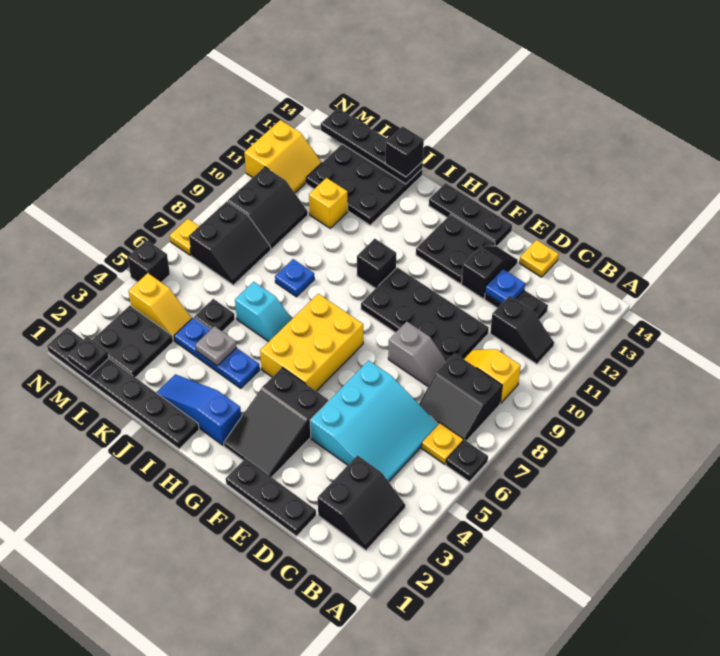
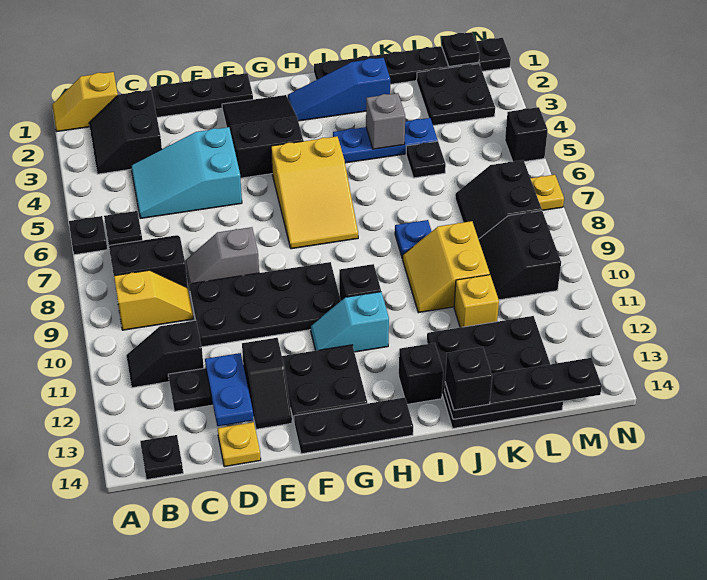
yellow 1x1 plate [422,423,463,464] -> black 1x1 plate [104,211,142,245]
none -> black 1x1 plate [140,435,183,479]
cyan 3x3 slope [310,360,439,482] -> cyan 2x3 slope [131,127,242,219]
blue 1x1 plate [485,269,525,304] -> blue 1x2 plate [205,353,254,426]
yellow 2x3 brick [260,294,363,391] -> yellow 2x3 slope [271,136,358,249]
blue 1x3 slope [156,374,241,445] -> blue 1x3 slope turned to [288,58,390,121]
cyan 1x2 slope [235,282,292,342] -> cyan 1x2 slope moved to [311,292,389,352]
none -> black 1x1 brick [399,343,443,404]
grey 1x1 plate [195,326,237,366] -> grey 1x1 brick [366,93,405,149]
yellow 1x2 slope [128,273,192,341] -> yellow 1x2 slope moved to [52,72,118,132]
yellow 2x2 slope [244,120,322,193] -> yellow 2x2 slope moved to [403,221,490,313]

